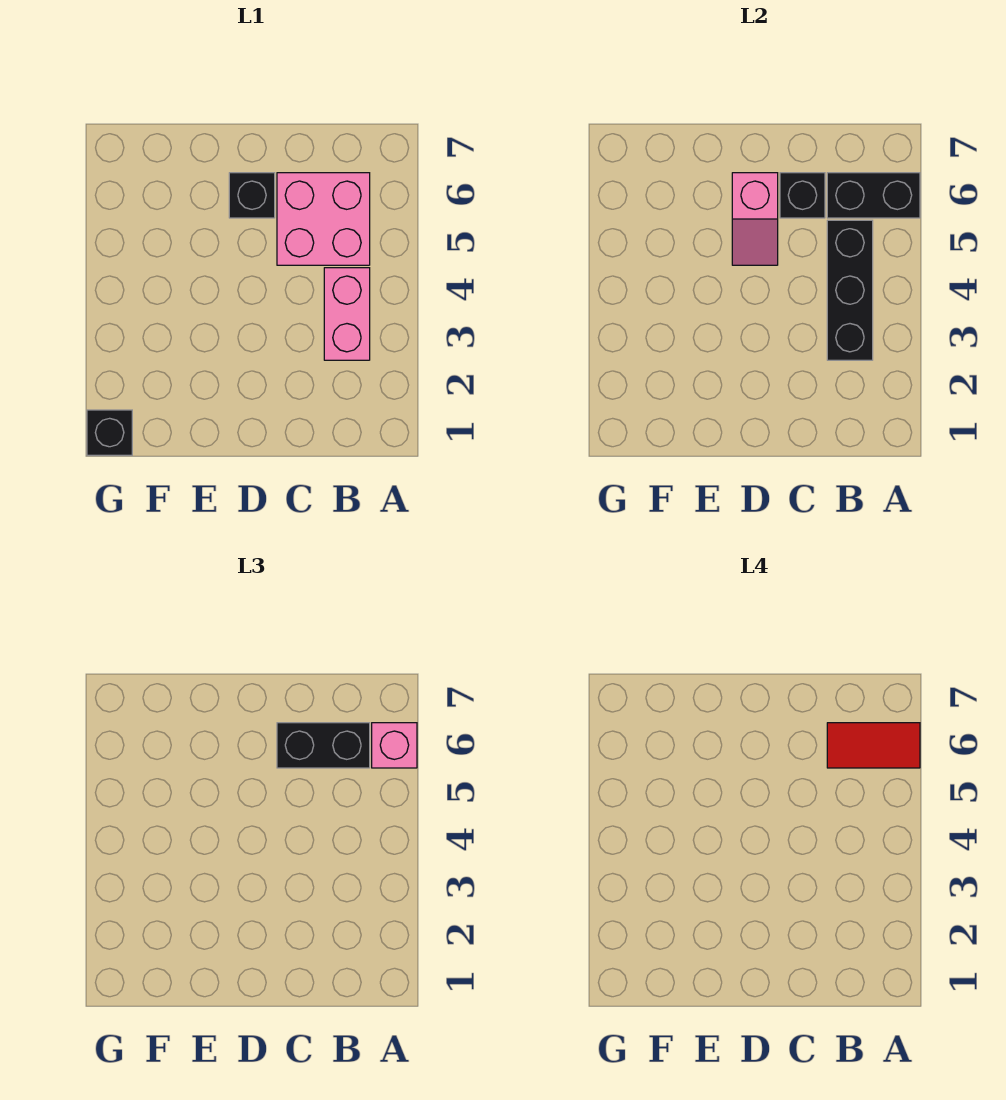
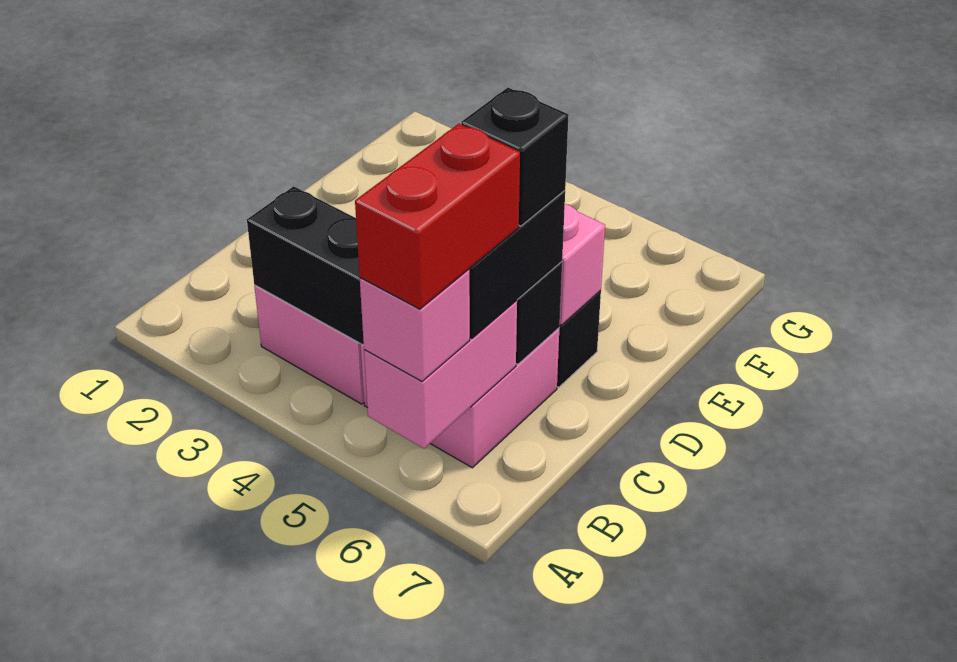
black 1x2 brick [827,173,920,218] -> pink 1x2 brick [364,300,517,449]
red 1x2 tile [827,723,920,768] -> red 1x2 brick [355,124,520,309]
black 1x1 brick [87,410,132,455] -> black 1x1 brick moved to [461,88,569,226]

